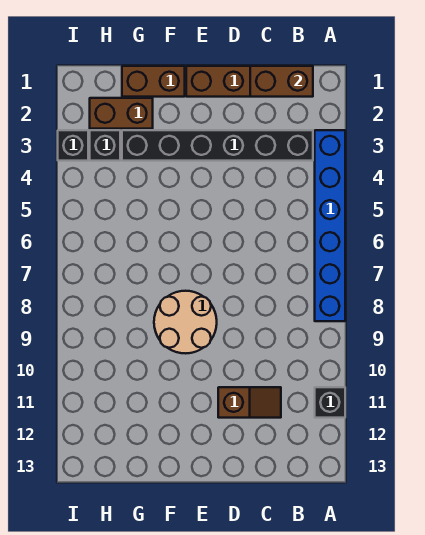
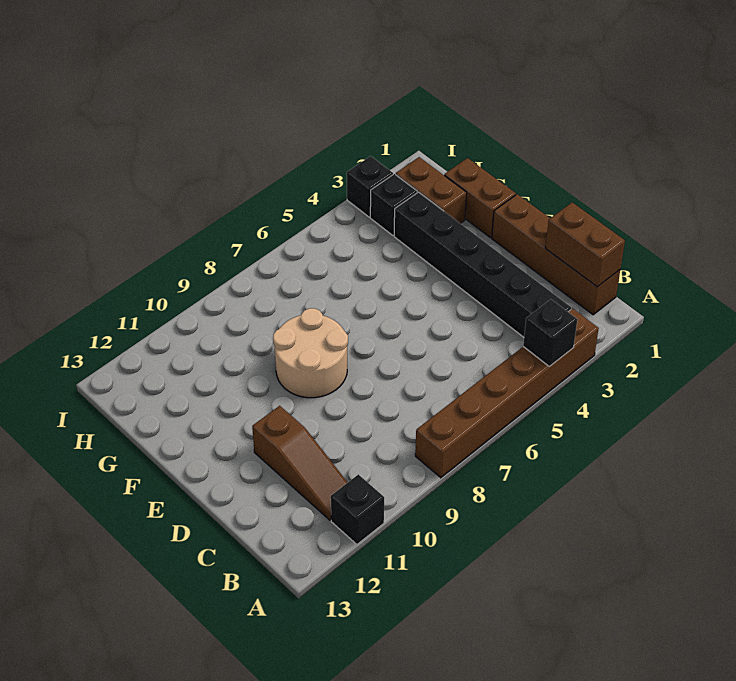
blue 1x6 brick [315,130,345,321] -> brown 1x6 brick [415,308,599,478]
none -> black 1x1 brick [523,299,577,366]
brown 1x2 slope [218,387,281,418] -> brown 1x3 slope [252,406,348,520]

